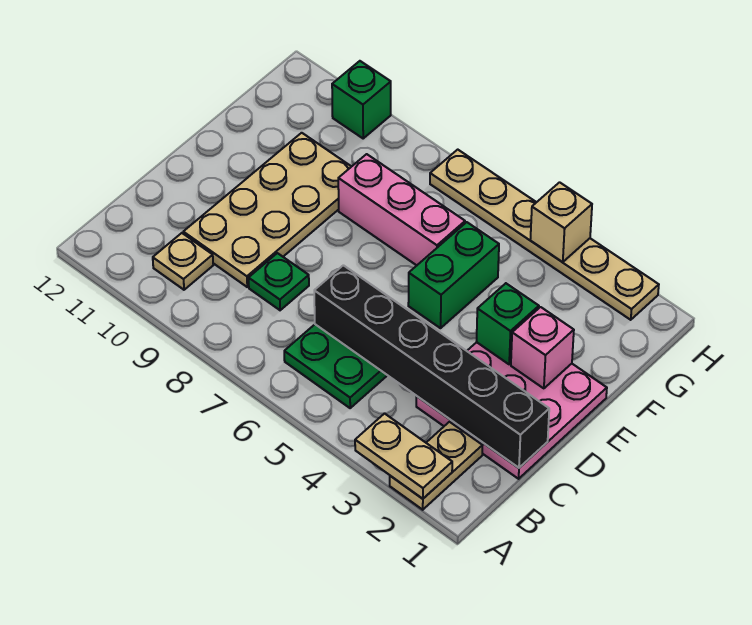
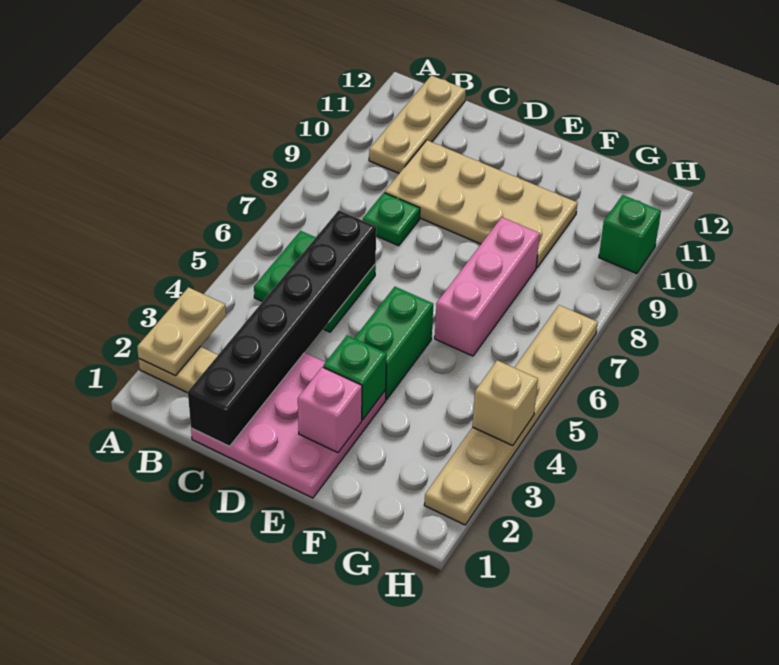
tan 1x1 plate [153,233,213,290] -> tan 1x3 plate [369,75,466,173]
green 1x2 brick [408,222,499,328] -> green 1x2 brick turned to [354,287,433,400]

